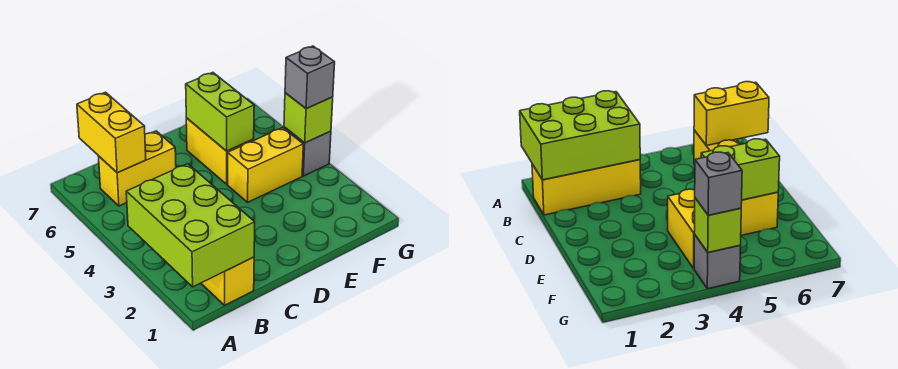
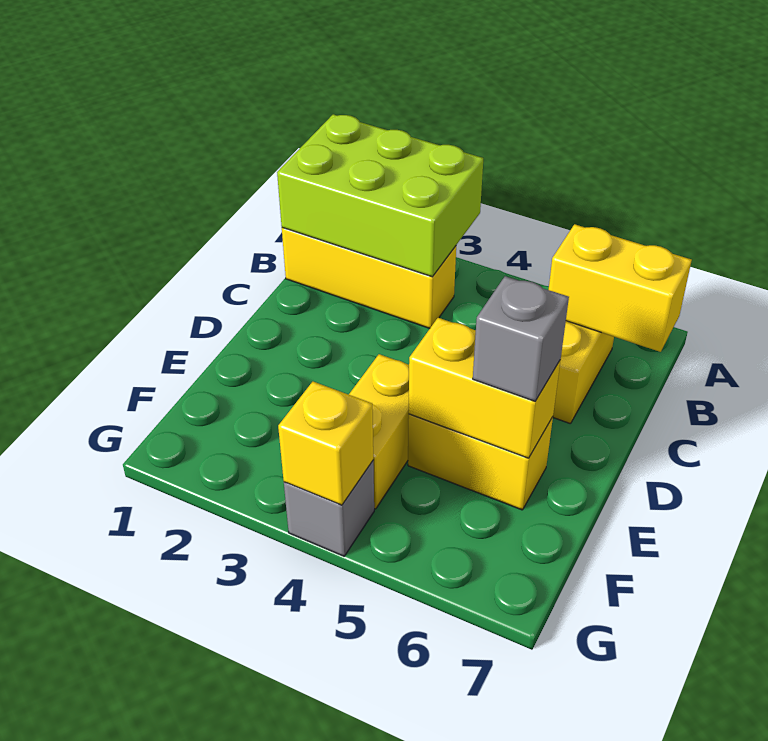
lime 1x2 brick [186,73,254,151] -> yellow 1x2 brick [409,318,560,458]
lime 1x1 brick [284,93,333,143] -> yellow 1x1 brick [278,382,373,505]
grey 1x1 brick [285,46,335,109] -> grey 1x1 brick moved to [473,276,569,401]

